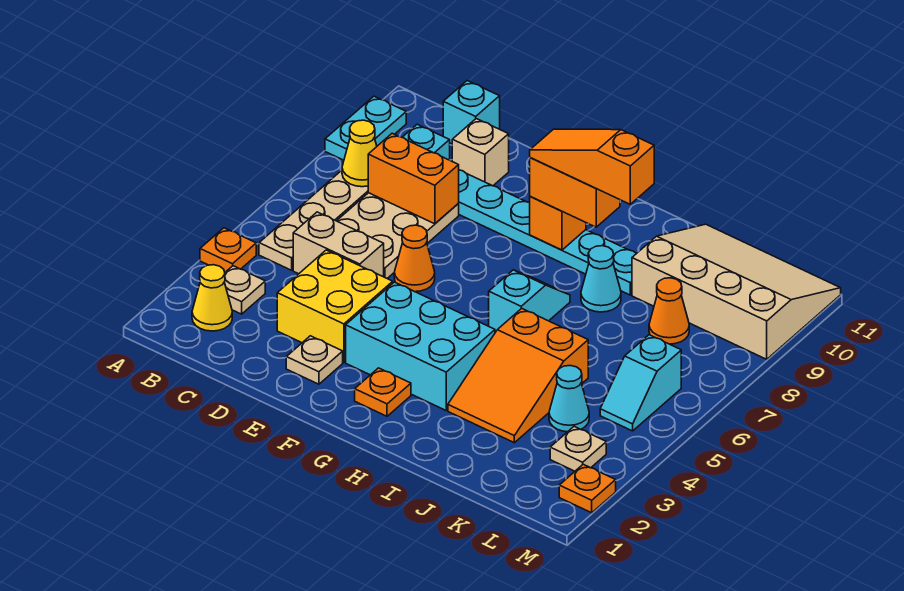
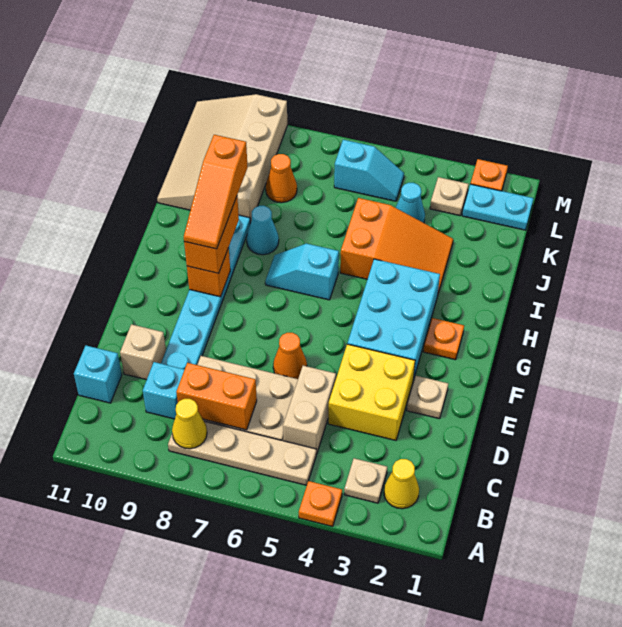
cyan 1x2 plate [325,96,406,160] -> cyan 1x2 plate moved to [462,184,534,230]
orange 1x2 brick [368,133,459,224] -> orange 1x2 brick turned to [176,363,257,430]

